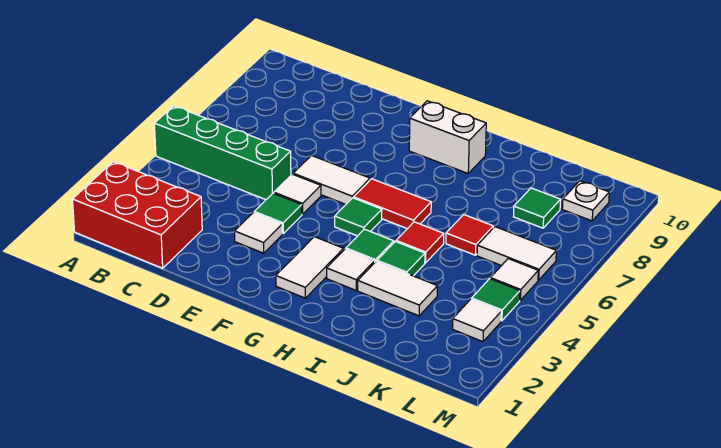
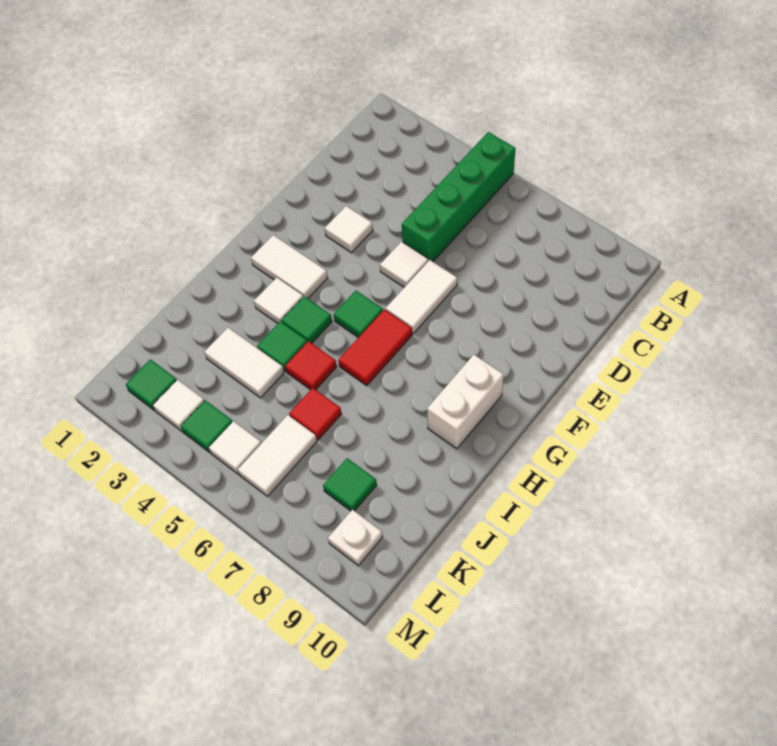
red 2x3 brick [72,162,202,268] -> none
green 1x1 tile [254,193,302,233] -> green 1x1 tile moved to [126,359,177,410]
white 1x2 tile [358,261,438,316] -> white 1x2 tile turned to [204,328,284,398]

